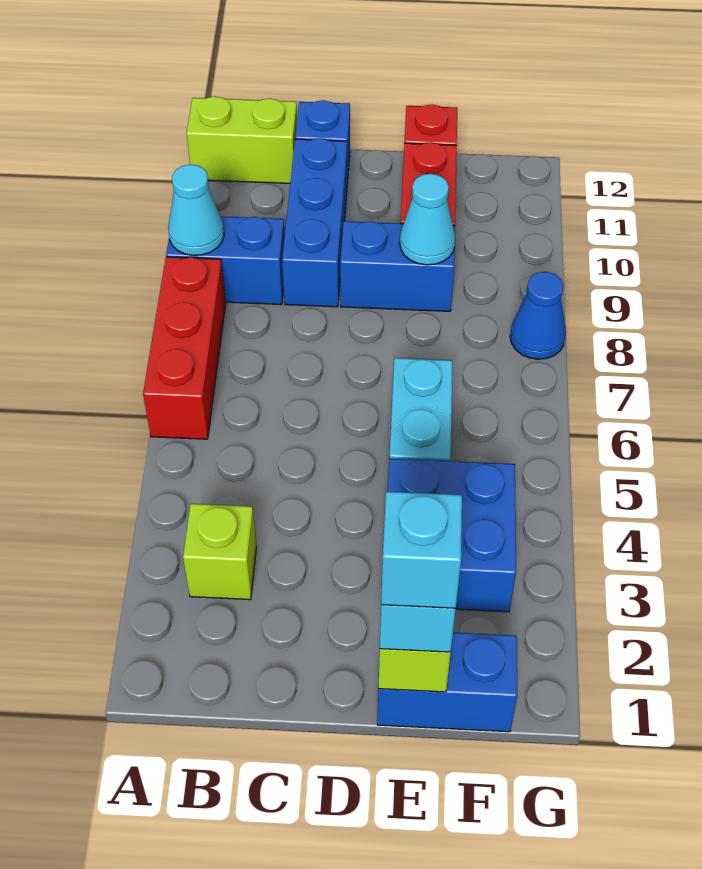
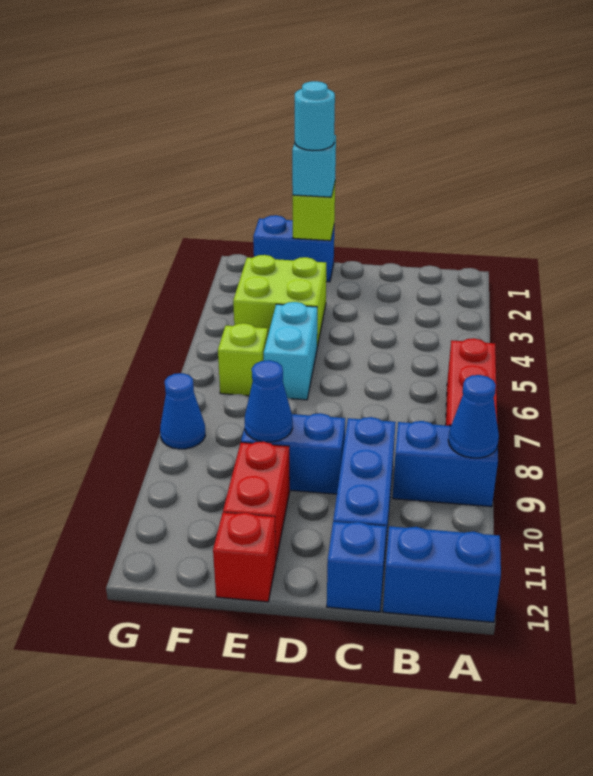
cyan 1x1 cone [168,164,224,255] -> blue 1x1 cone [448,375,499,458]
lime 1x2 brick [187,96,297,183] -> blue 1x2 brick [383,526,501,622]
lime 1x1 brick [183,504,256,600] -> lime 1x1 brick moved to [218,323,268,396]
cyan 1x1 brick [381,491,462,608] -> cyan 1x1 round brick [295,81,335,151]
blue 2x2 brick [388,458,516,612] -> lime 2x2 brick [233,255,326,347]
cyan 1x1 cone [400,174,455,265] -> blue 1x1 cone [245,360,293,442]

